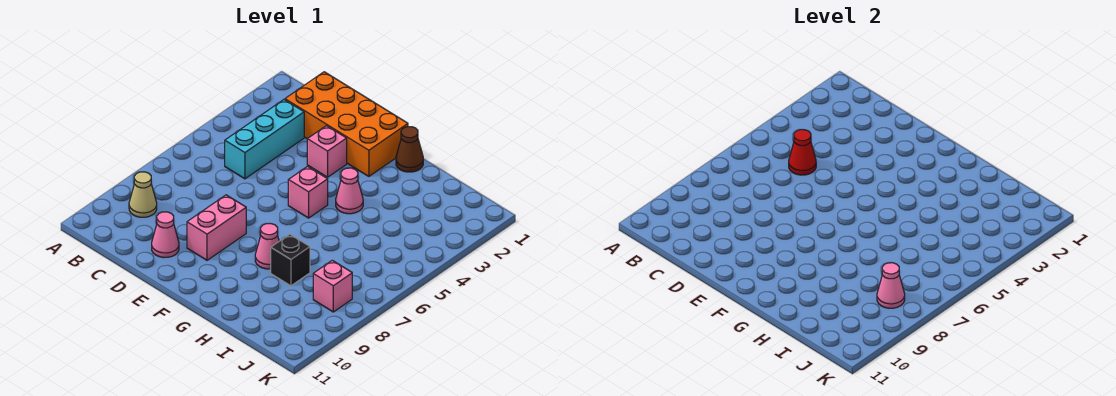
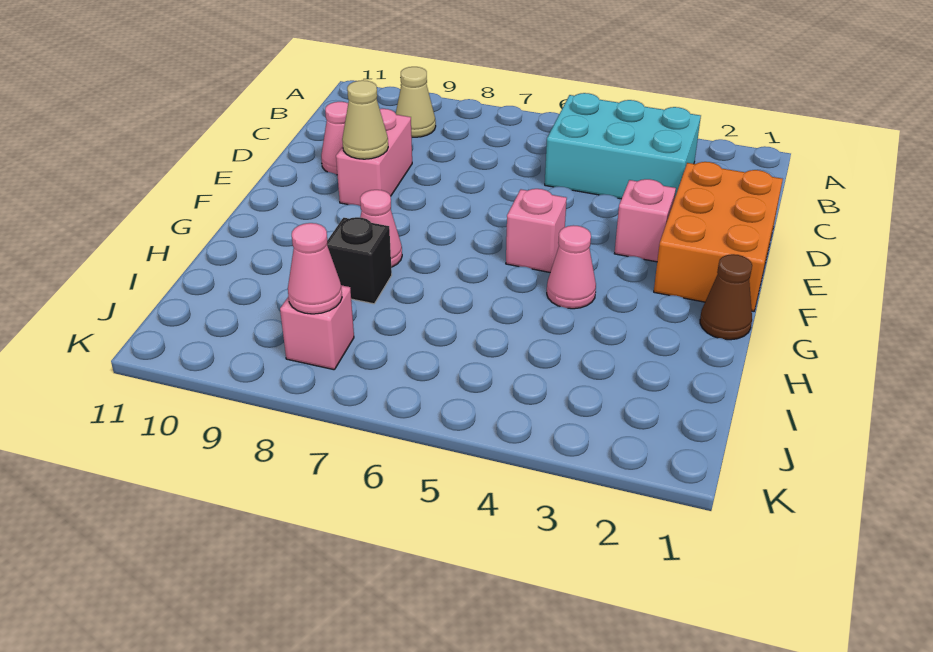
orange 2x4 brick [285,72,408,176] -> orange 2x3 brick [654,162,783,311]
cyan 1x3 brick [225,100,304,179] -> cyan 2x3 brick [545,93,701,199]
red 1x1 cone [789,130,816,175] -> none
pink 1x2 brick [187,195,246,260] -> pink 1x2 brick turned to [336,109,412,206]
none -> tan 1x1 cone [342,80,388,159]

